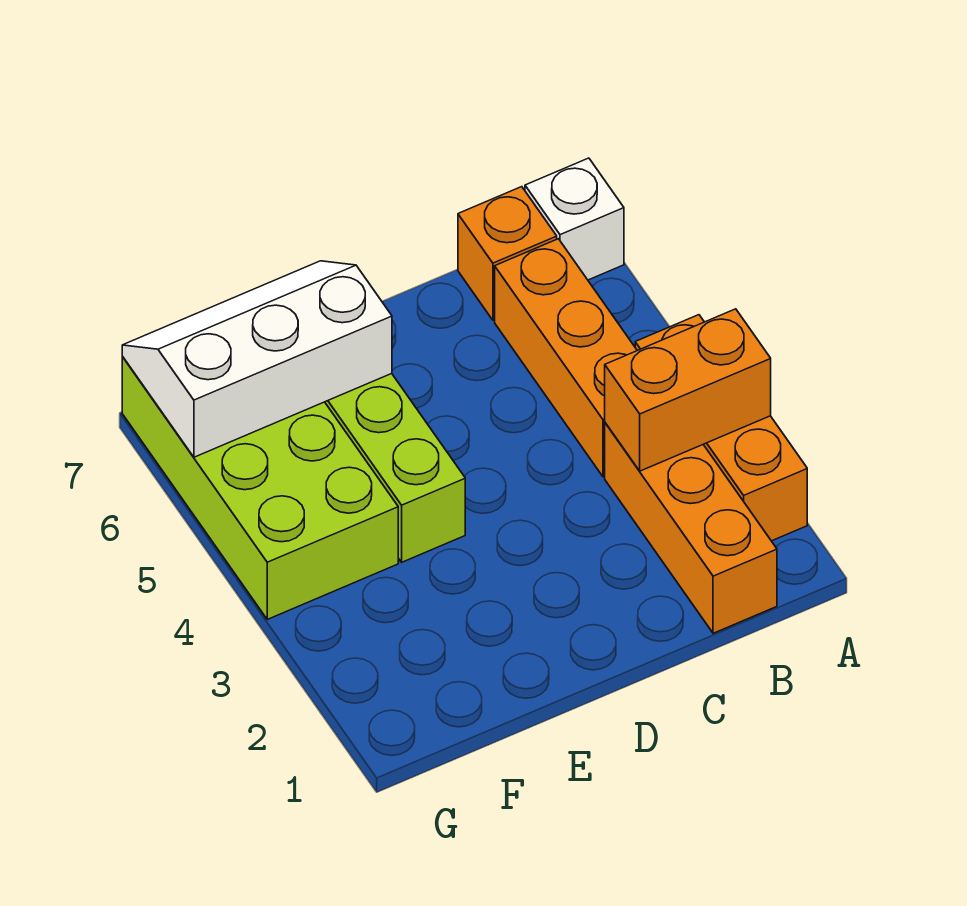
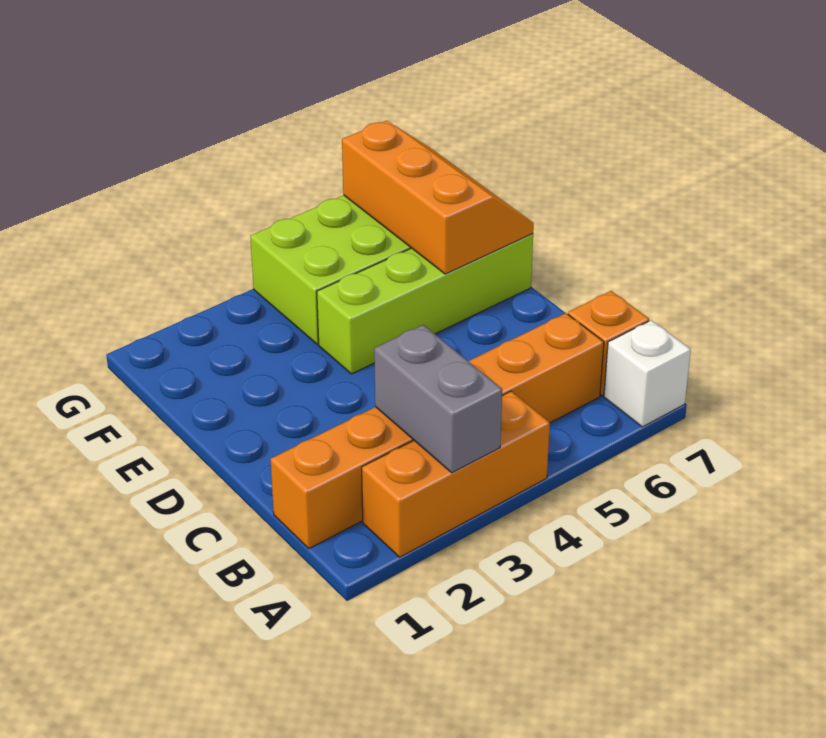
orange 1x2 brick [605,309,771,471] -> grey 1x2 brick [374,325,502,473]
white 2x3 slope [122,261,392,457] -> orange 2x3 slope [342,121,534,274]

